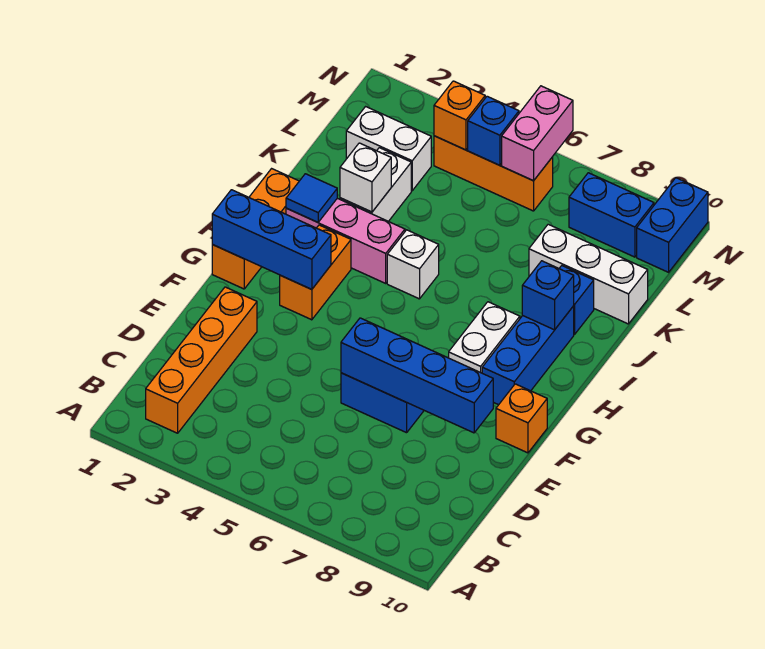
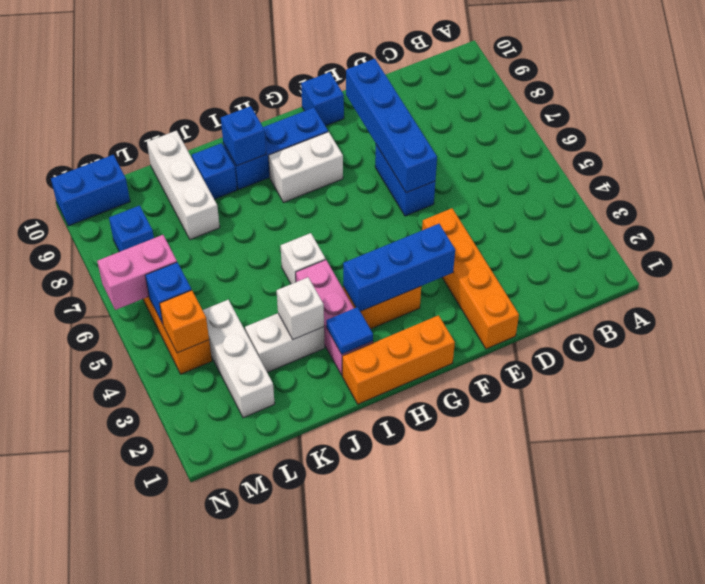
orange 1x4 brick [146,287,257,433] -> orange 1x4 brick turned to [422,208,519,349]
orange 1x1 brick [496,384,547,453] -> blue 1x1 brick [301,72,344,126]
blue 1x3 brick [212,190,331,289] -> blue 1x3 brick turned to [343,224,455,311]
white 1x2 brick [346,107,431,191] -> white 1x3 brick [203,300,275,418]
blue 1x2 brick [569,173,654,257] -> blue 1x1 brick [109,206,154,252]

